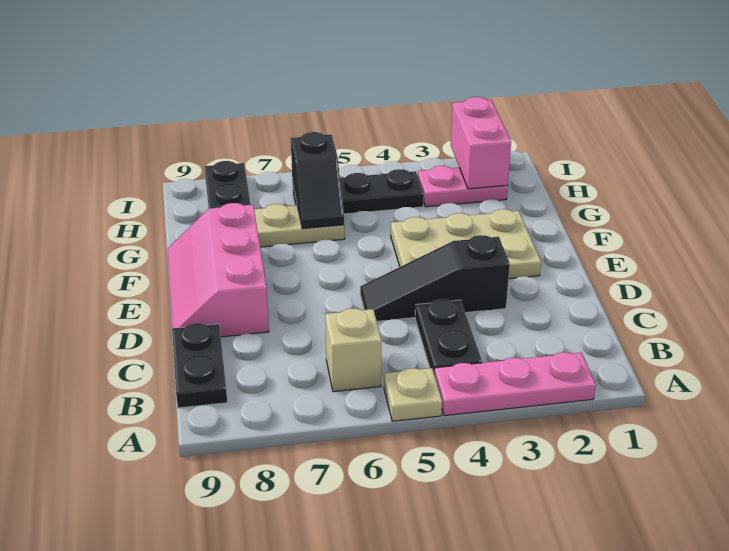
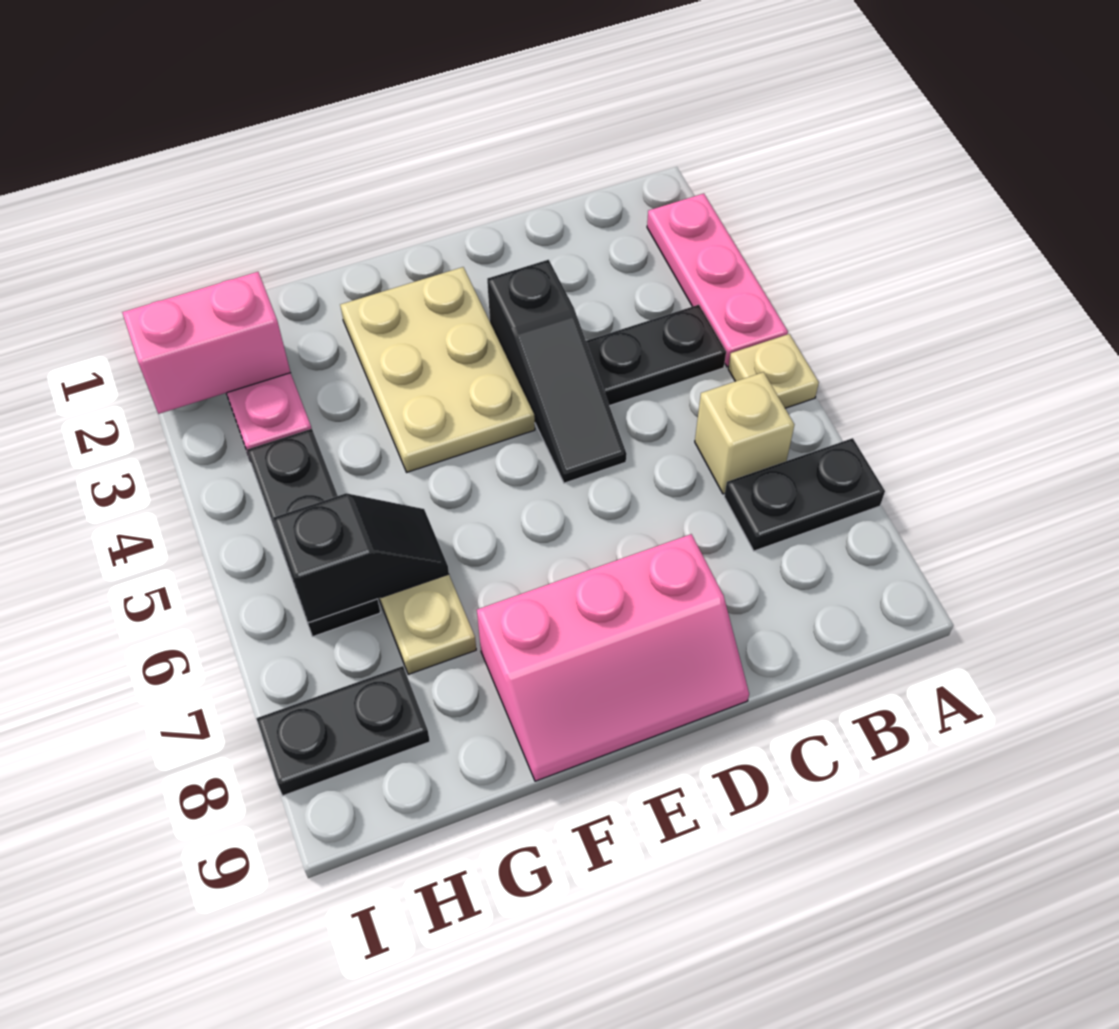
black 1x2 plate [172,323,227,408] -> black 1x2 plate moved to [724,438,885,551]

